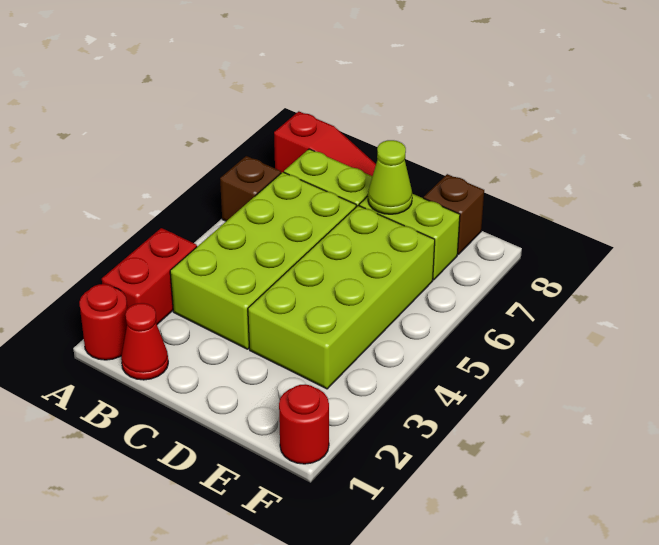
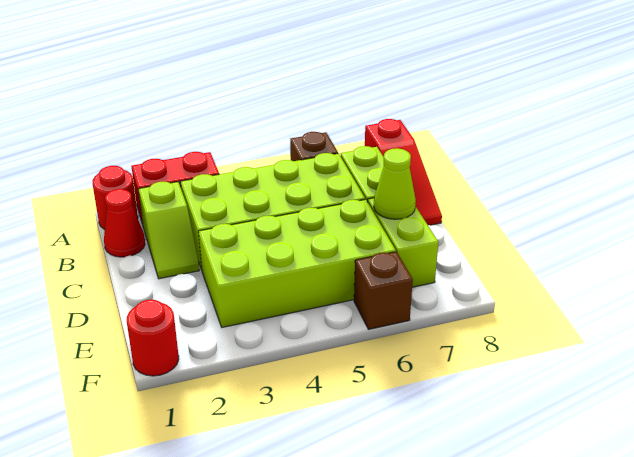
none -> lime 1x2 slope [138,182,199,279]
brown 1x1 brick [424,174,484,255] -> brown 1x1 brick moved to [354,252,413,329]

